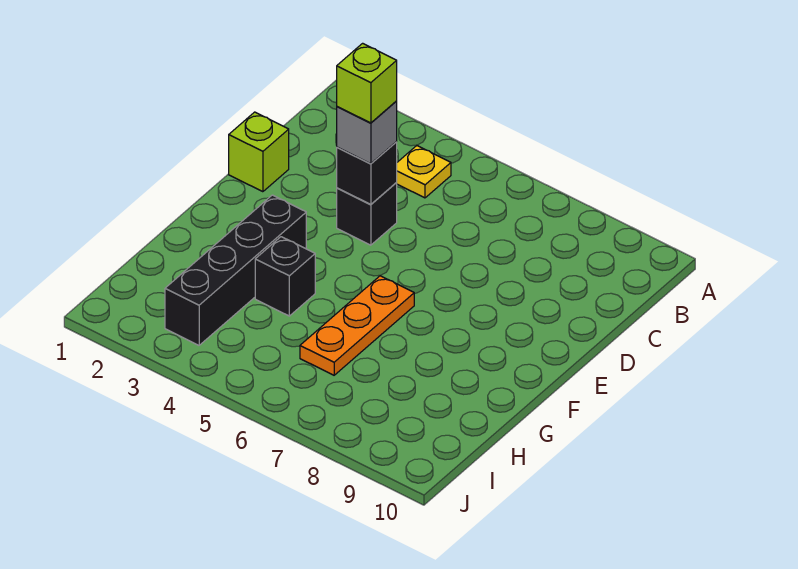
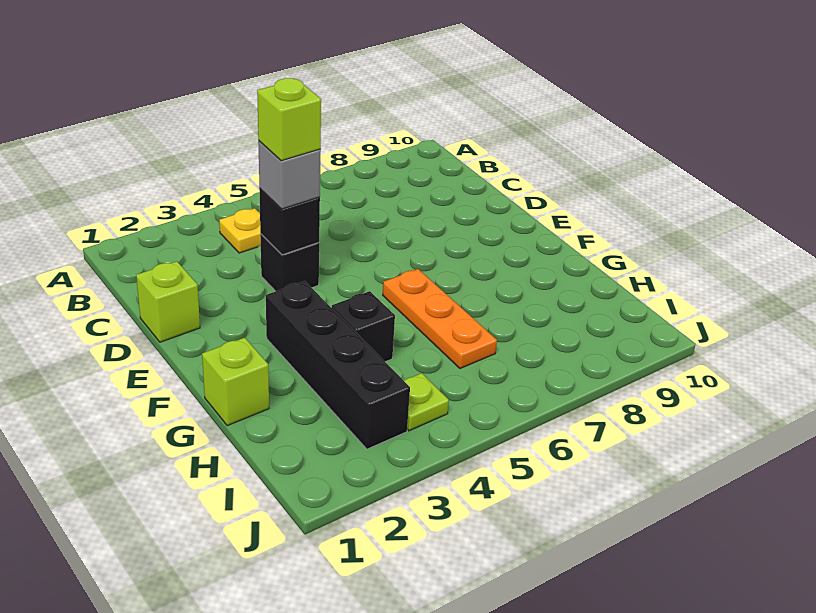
none -> lime 1x1 brick [202,338,269,426]
none -> lime 1x1 plate [404,373,449,431]

